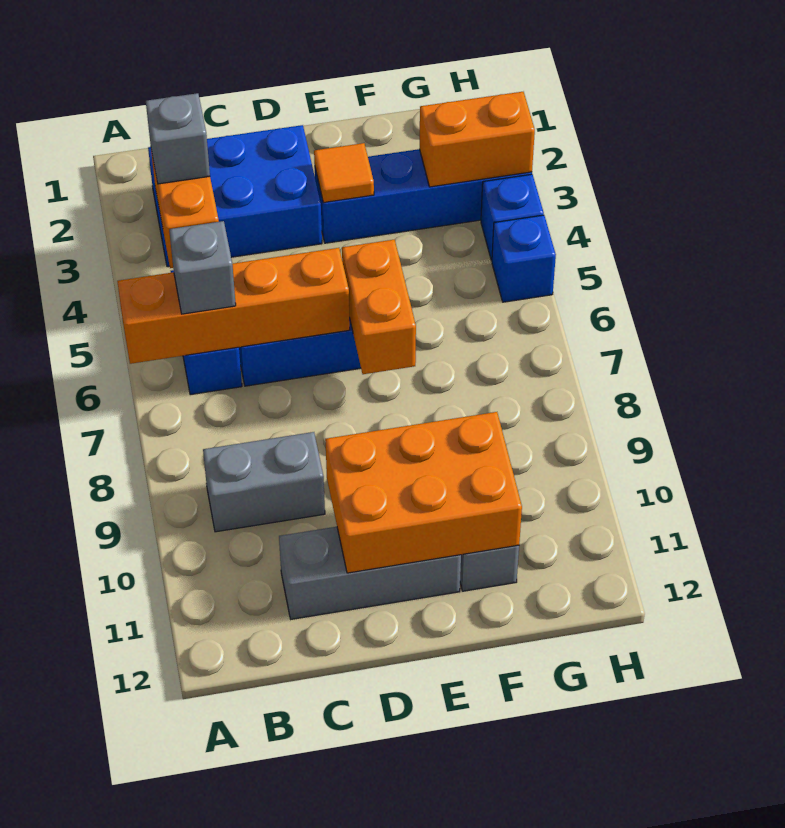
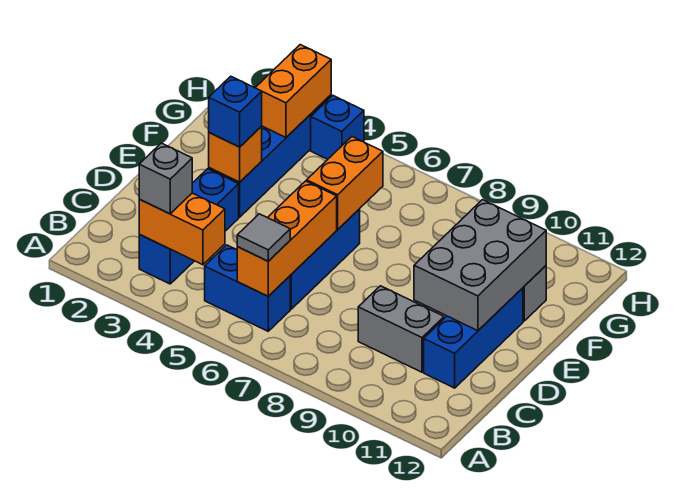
orange 1x4 brick [117,248,350,364] -> orange 1x3 brick [237,181,337,296]
blue 2x3 brick [148,125,322,267] -> blue 1x3 brick [139,169,239,284]
grey 1x1 brick [169,221,236,314] -> grey 1x1 tile [237,214,290,261]
grey 1x2 brick [203,432,325,532] -> grey 1x2 brick turned to [358,286,444,372]
grey 1x3 brick [279,527,461,619] -> blue 1x3 brick [424,288,523,388]
orange 2x3 brick [325,412,522,573] -> grey 2x3 brick [414,200,546,331]
orange 1x1 tile [314,143,374,203] -> orange 1x1 brick [209,127,262,182]
orange 1x2 brick [342,239,416,374] -> orange 1x2 brick turned to [307,137,383,229]
blue 1x1 brick [492,215,556,302] -> blue 1x1 brick moved to [209,76,262,147]

